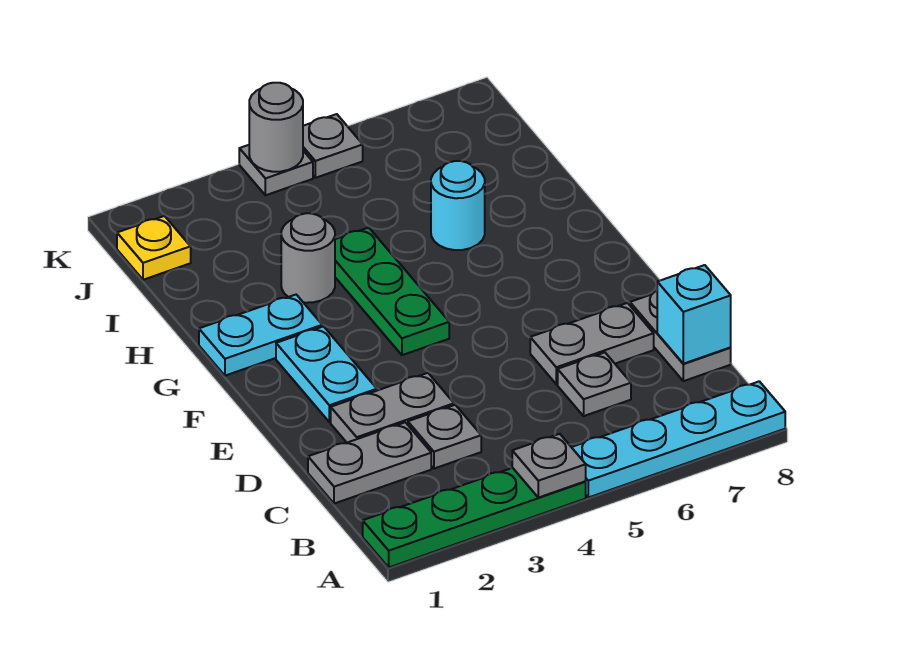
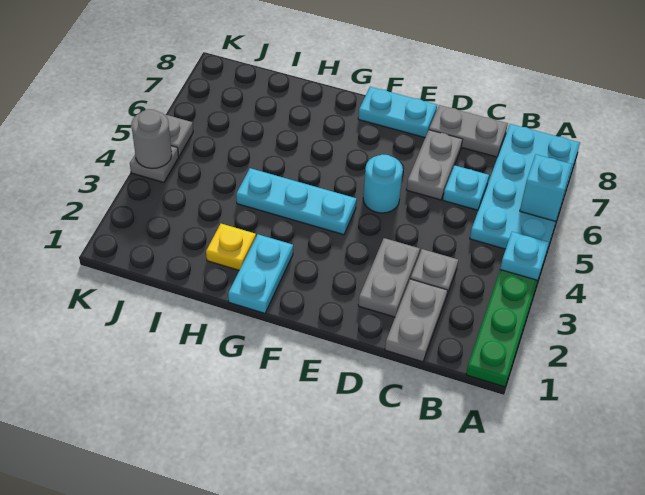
grey 1x1 plate [512,434,586,498] -> cyan 1x1 plate [500,232,549,280]
cyan 1x4 plate [572,381,785,498] -> cyan 2x4 plate [470,124,580,253]
grey 1x1 plate [558,352,631,416] -> cyan 1x1 plate [443,165,489,210]
cyan 1x1 brick [657,265,731,364] -> cyan 1x1 brick moved to [520,155,572,221]
cyan 1x2 plate [276,326,377,422] -> cyan 1x2 plate moved to [358,87,437,137]
green 1x3 plate [335,228,449,355] -> cyan 1x3 plate [236,168,357,235]
grey 1x1 round brick [281,213,335,303] -> none
cyan 1x1 round brick [431,161,485,250] -> cyan 1x1 round brick moved to [363,154,403,213]
yellow 1x1 plate [117,216,191,280] -> yellow 1x1 plate moved to [206,224,256,270]

